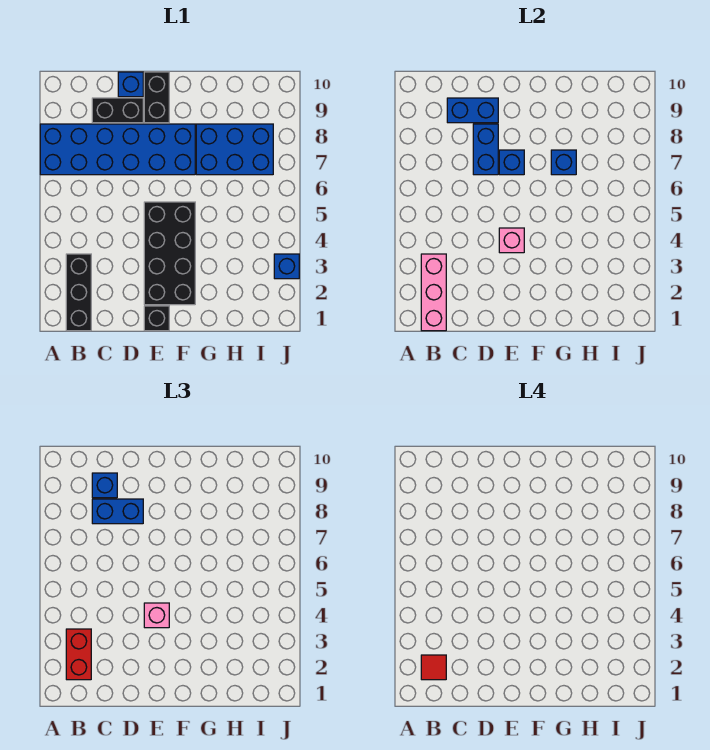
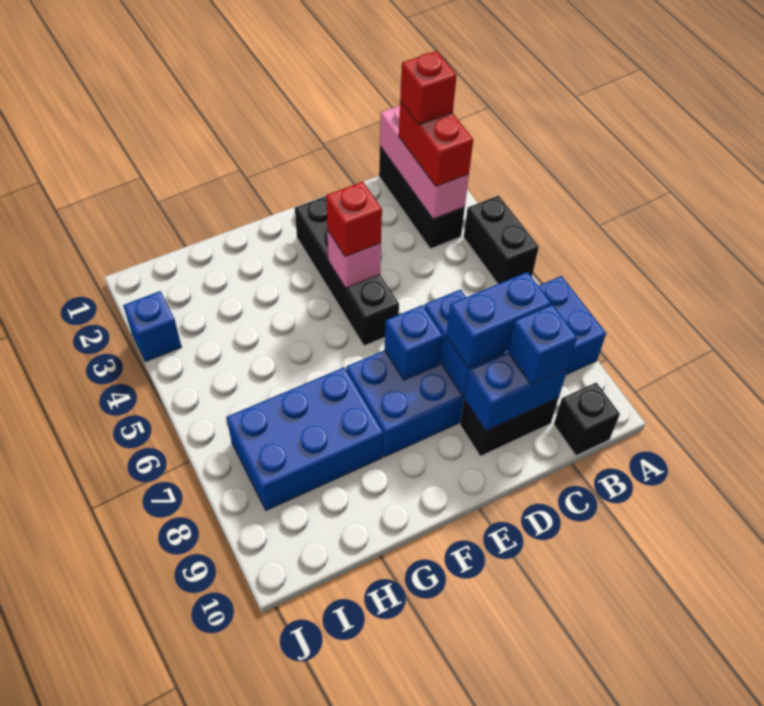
red 1x1 tile [421,655,446,680] -> red 1x1 brick [400,51,457,125]
blue 1x1 brick [118,72,143,97] -> none
black 1x1 brick [144,306,169,331] -> black 1x1 brick moved to [554,383,620,456]
black 2x4 brick [144,202,195,305] -> black 1x4 brick [295,196,399,346]
pink 1x1 brick [144,603,169,628] -> red 1x1 brick [326,182,382,257]
black 1x2 brick [144,72,169,123] -> black 1x2 brick moved to [464,195,539,284]
blue 1x1 brick [551,150,576,175] -> none

